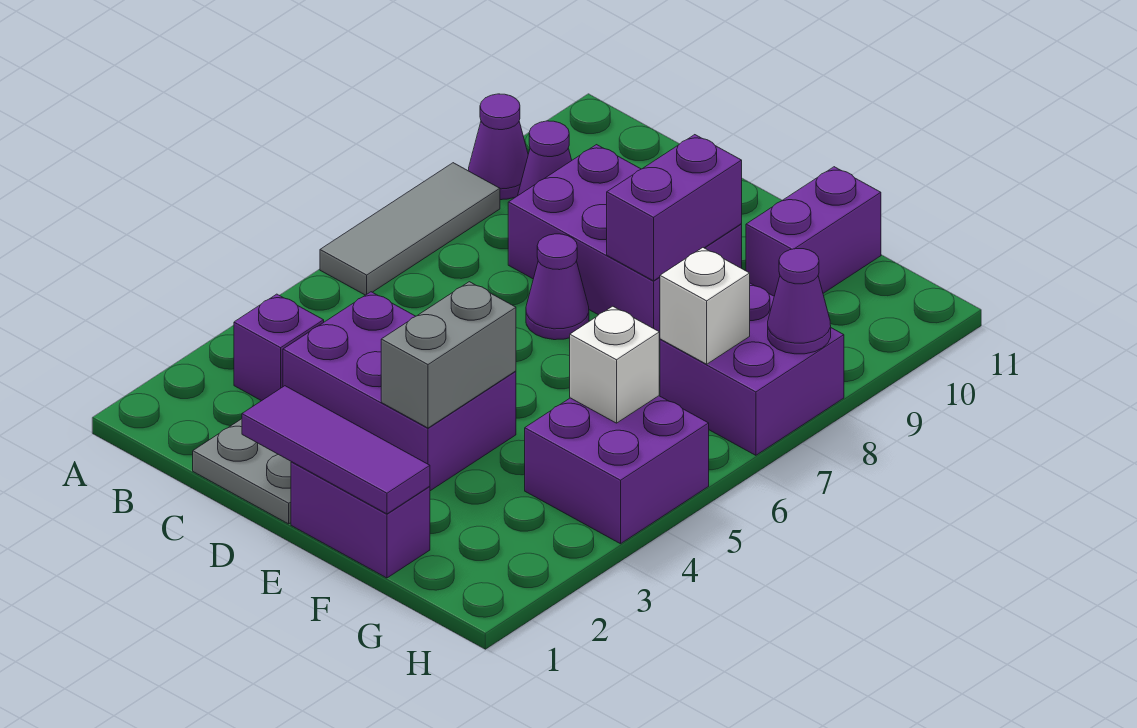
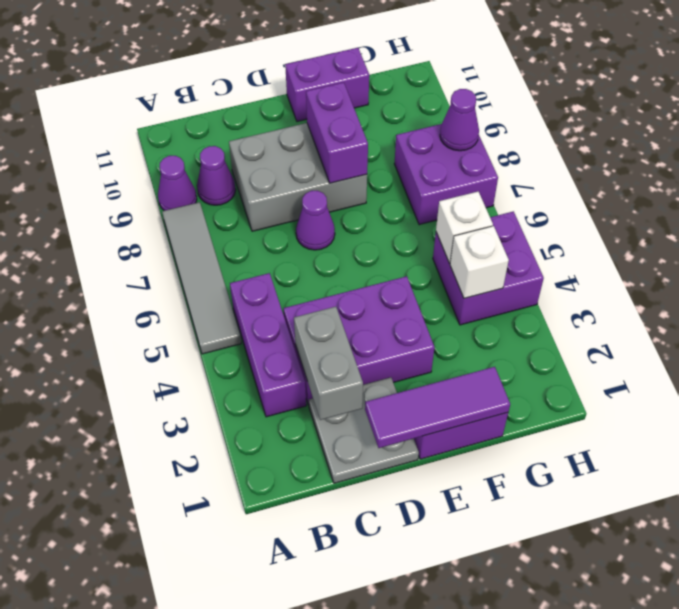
grey 1x3 tile [320,163,500,295] -> grey 1x4 tile [162,202,241,354]
purple 1x1 brick [234,294,324,401] -> purple 1x3 brick [230,273,306,417]
purple 2x3 brick [508,145,742,341] -> grey 2x3 brick [229,123,367,231]
grey 1x2 brick [381,282,516,428] -> grey 1x2 brick moved to [294,307,363,420]
purple 1x2 brick [746,167,881,296] -> purple 1x2 brick turned to [285,48,369,122]
white 1x1 brick [660,248,750,364] -> white 1x1 brick moved to [450,226,509,298]

